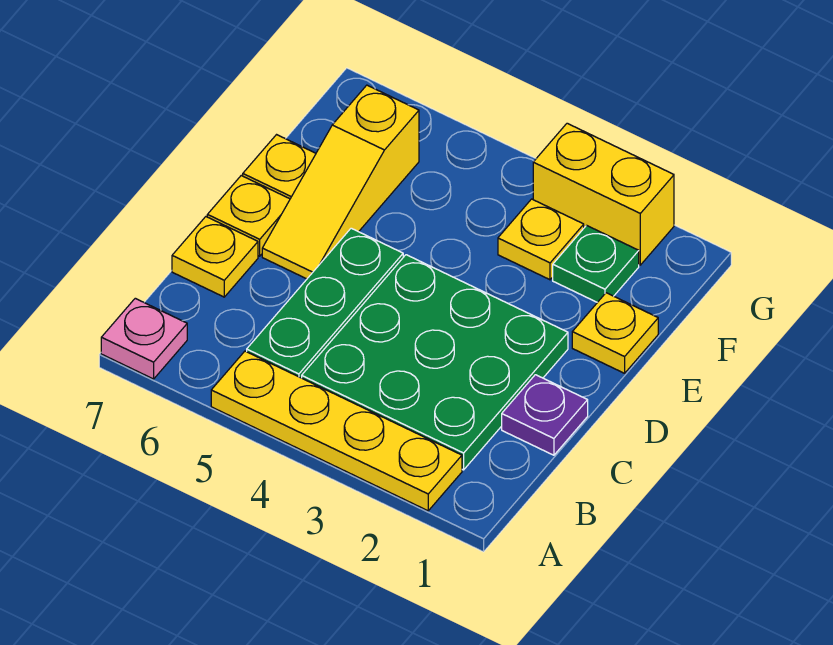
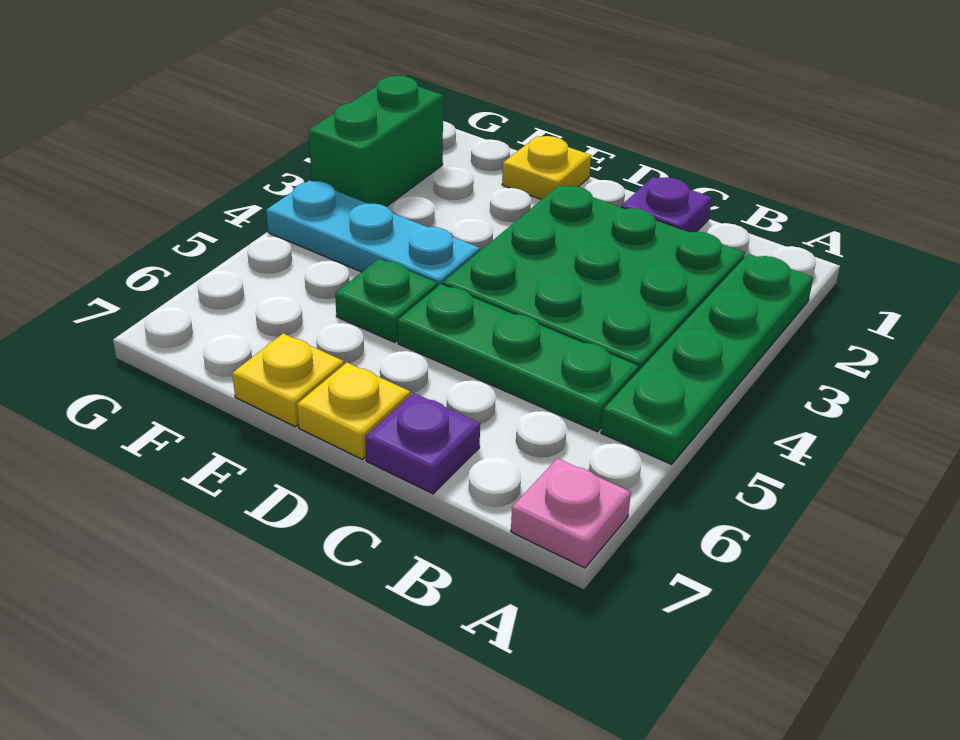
yellow 1x4 plate [211,351,462,511] -> green 1x4 plate [601,254,813,464]
yellow 1x1 plate [172,217,258,297] -> purple 1x1 plate [365,393,480,494]
yellow 1x3 slope [262,85,419,279] -> none
none -> cyan 1x3 plate [266,180,480,286]
green 1x1 plate [553,225,639,302] -> green 1x1 plate moved to [335,259,438,342]
yellow 1x1 plate [498,199,584,280] -> none
yellow 1x2 brick [533,123,674,265] -> green 1x2 brick [308,76,443,207]

